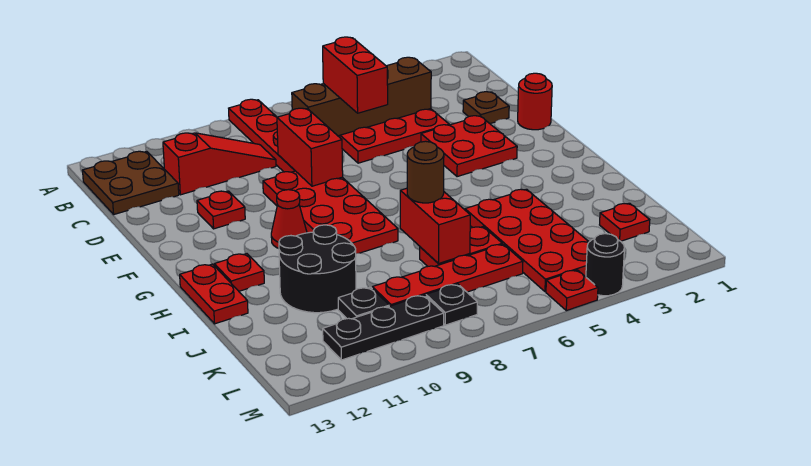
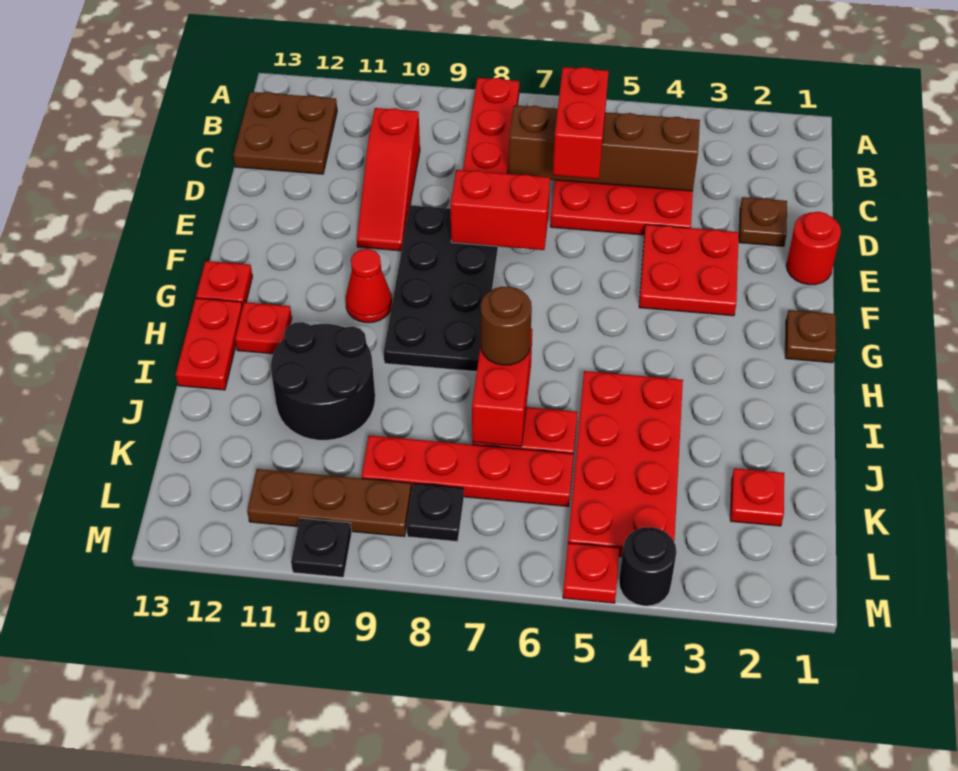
red 1x3 slope [163,133,276,195] -> red 1x3 slope turned to [357,108,420,251]
red 1x2 brick [277,108,343,186] -> red 1x2 brick turned to [451,170,550,250]
red 2x4 plate [263,171,398,254] -> black 2x4 plate [384,205,498,372]
red 1x1 plate [197,191,245,229] -> red 1x1 plate moved to [196,261,252,307]
none -> brown 1x1 plate [785,310,836,363]
black 1x1 plate [338,287,389,319] -> black 1x1 plate moved to [291,518,352,577]
black 1x3 plate [323,295,444,360] -> brown 1x3 plate [247,469,411,537]

